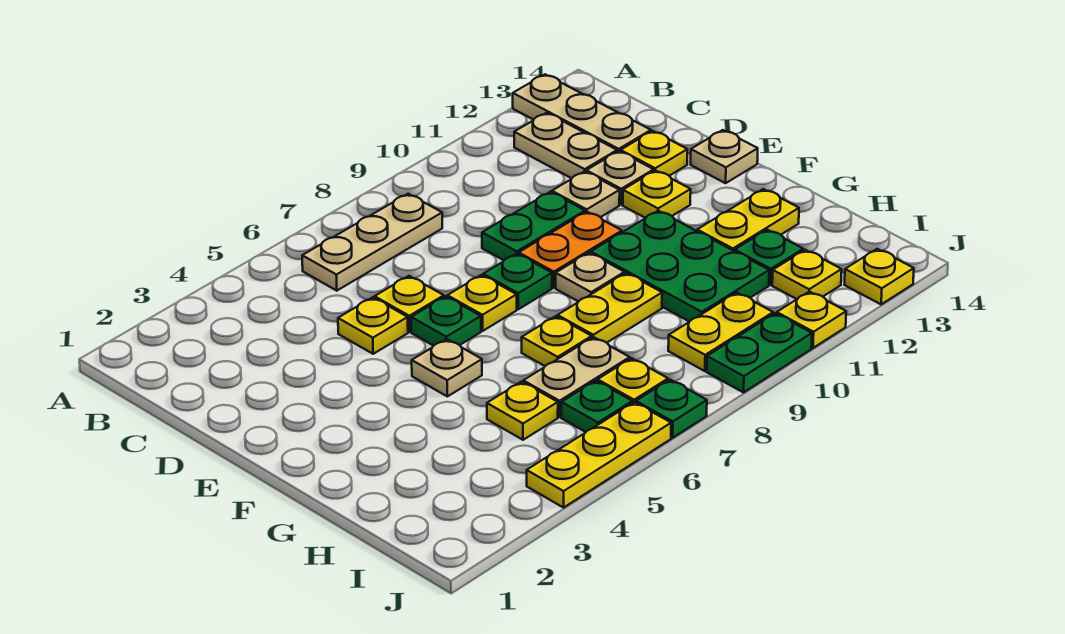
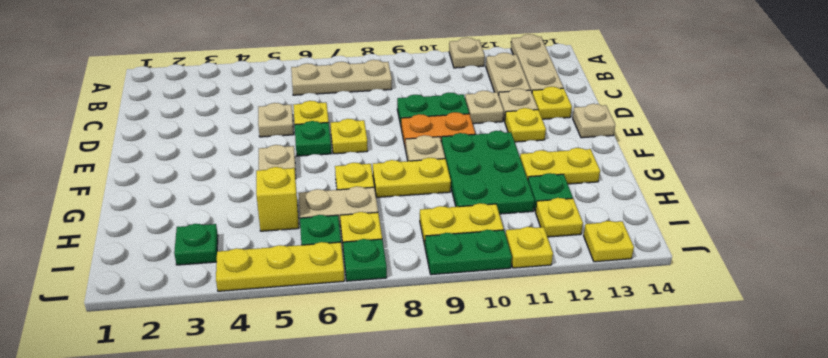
none -> tan 1x1 plate [449,38,485,68]
yellow 1x1 plate [338,297,408,354] -> tan 1x1 plate [258,103,294,137]
green 1x1 plate [483,254,552,309] -> green 1x1 plate moved to [174,224,218,265]
yellow 1x1 plate [487,382,558,440] -> yellow 1x1 brick [256,167,299,231]

